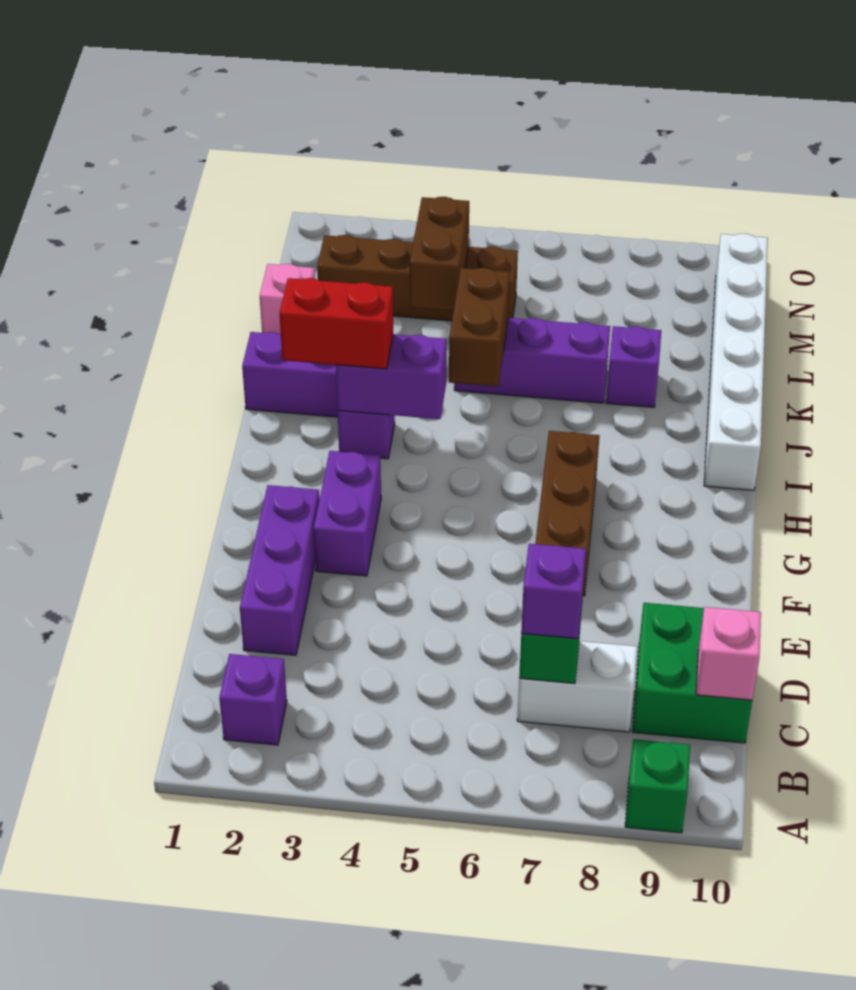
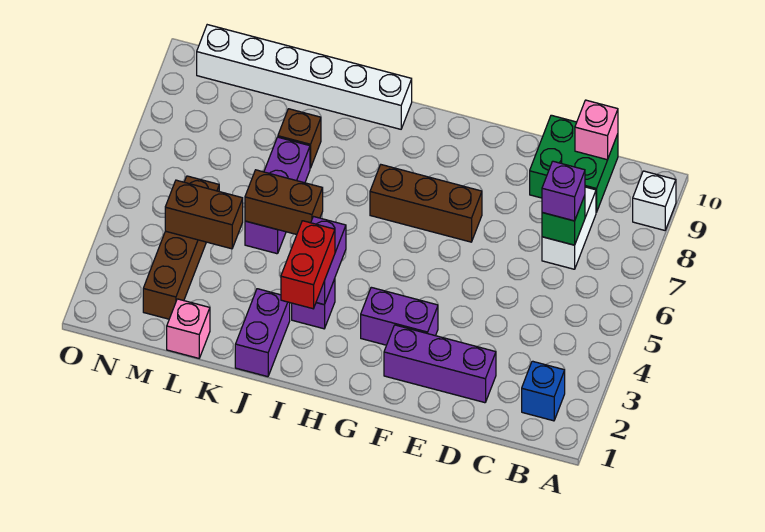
green 1x1 brick [625,739,690,833] -> white 1x1 brick [633,171,676,230]
purple 1x1 brick [219,654,287,745] -> blue 1x1 brick [522,361,565,421]
purple 1x1 brick [606,326,661,407] -> brown 1x1 brick [278,109,321,168]

